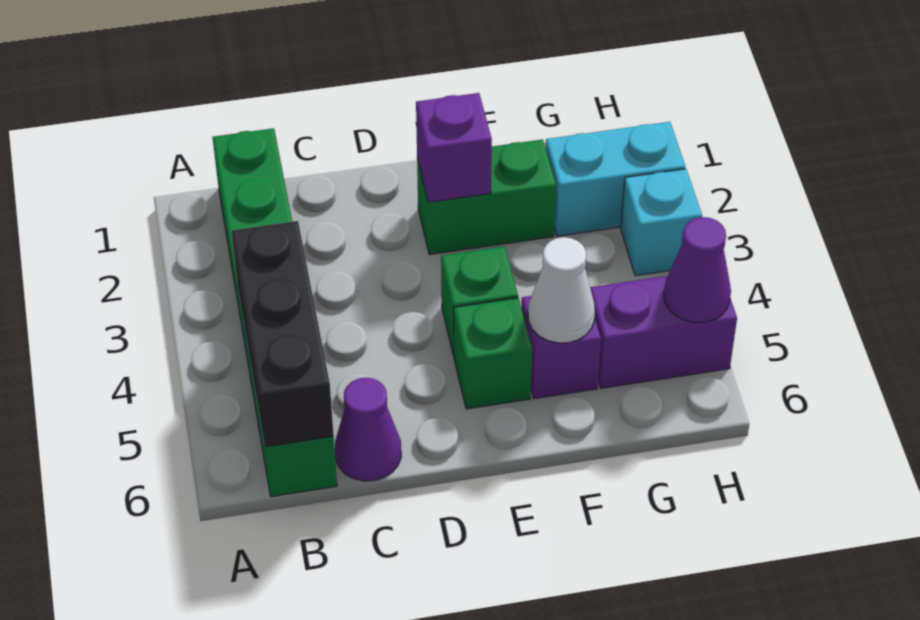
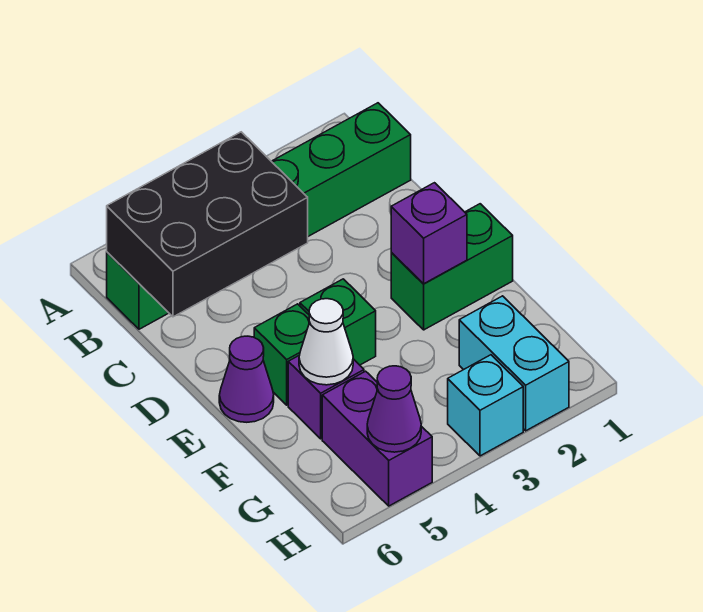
black 1x3 brick [231,221,334,447] -> black 2x3 brick [107,132,308,317]
purple 1x1 cone [335,378,401,481] -> purple 1x1 cone moved to [219,336,274,422]
green 1x2 brick [417,139,556,255] -> green 1x2 brick turned to [391,204,513,330]

